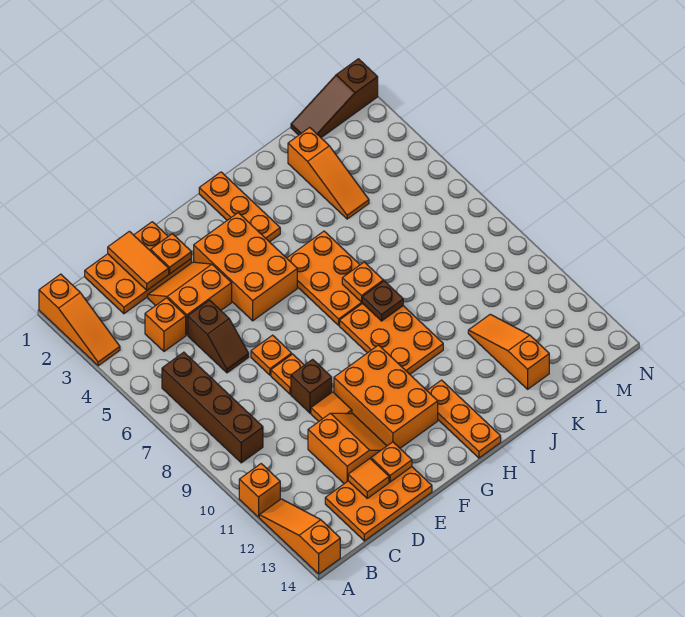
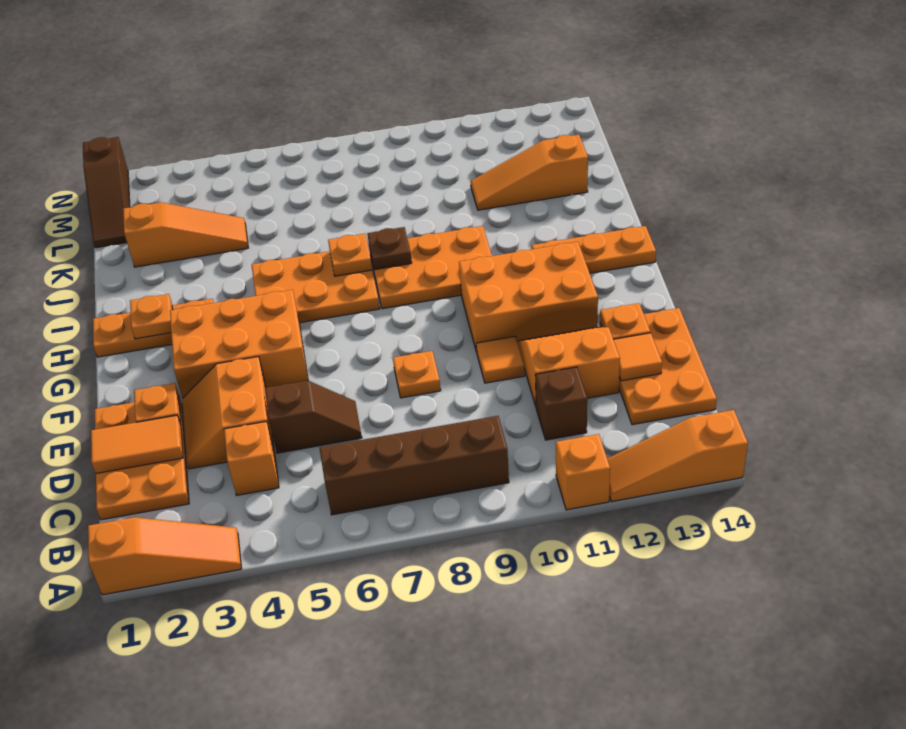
orange 1x1 plate [251,335,292,375] -> orange 1x1 plate moved to [130,294,173,339]
brown 1x1 brick [291,359,332,413] -> brown 1x1 brick moved to [536,367,587,440]

